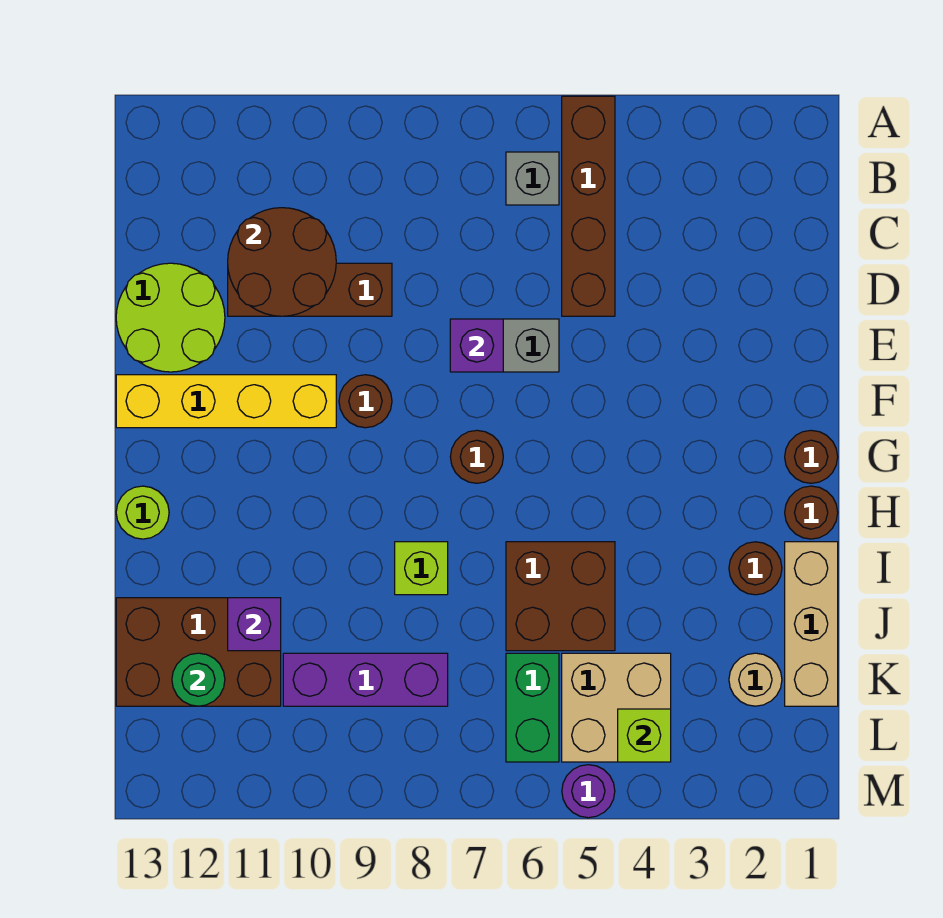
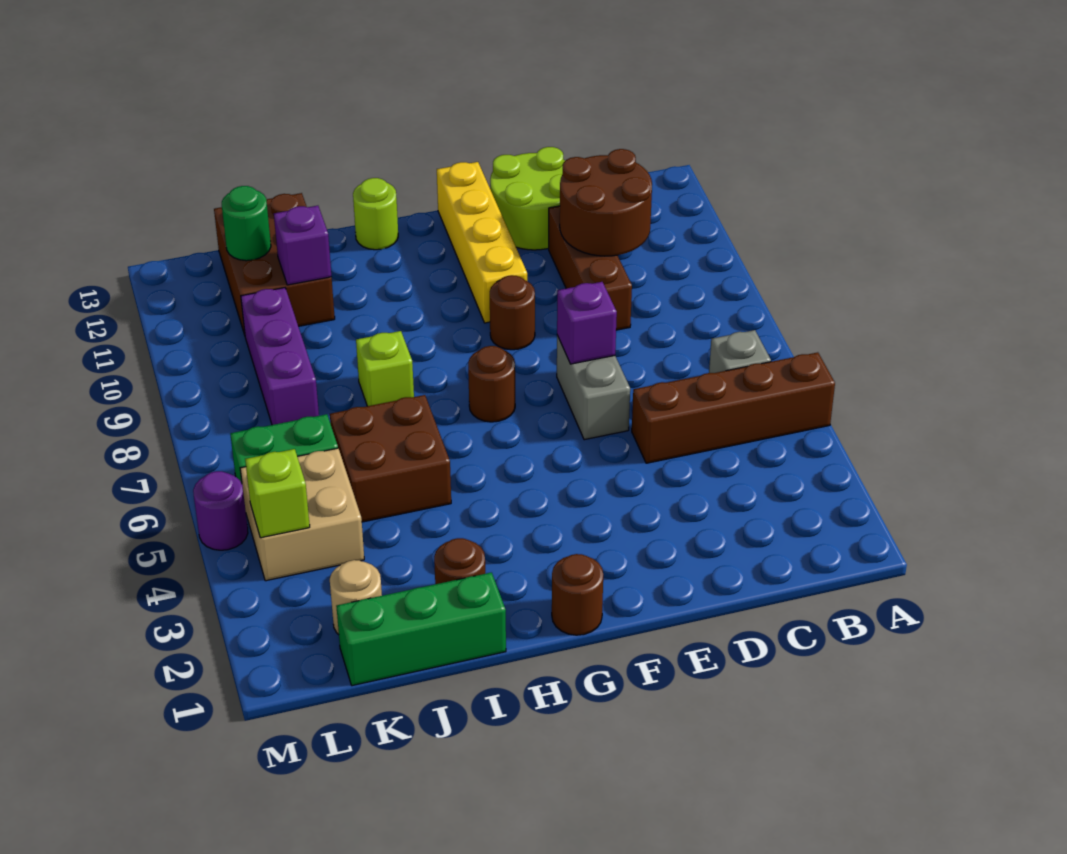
brown 1x1 round brick [785,486,838,539] -> none
tan 1x3 brick [785,542,838,706] -> green 1x3 brick [336,572,506,686]

